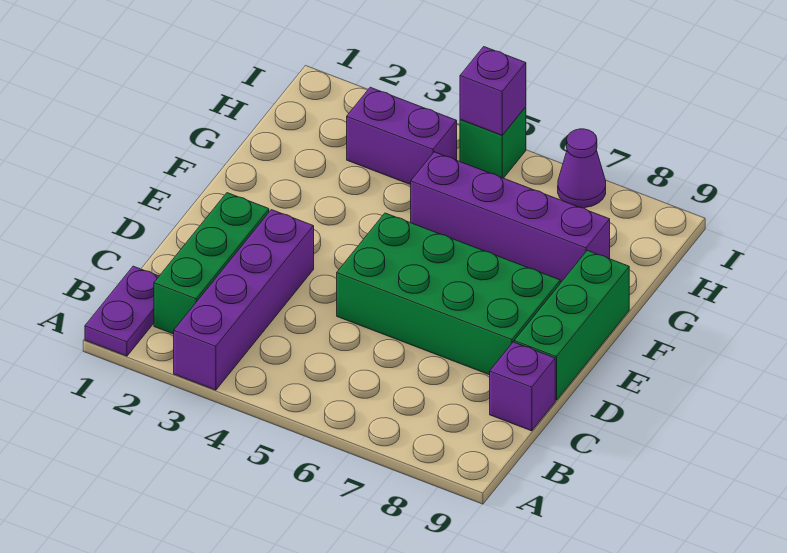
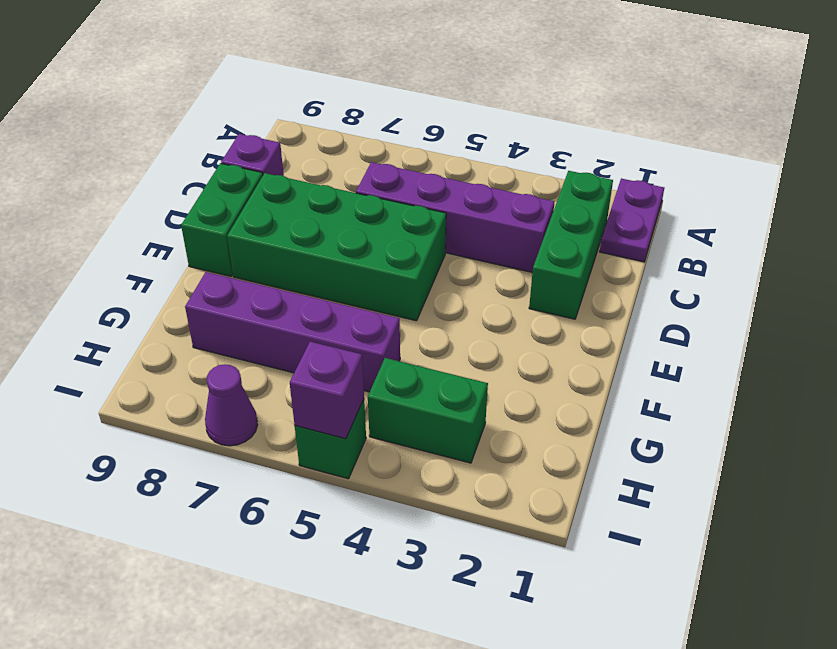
purple 1x4 brick [174,210,314,390] -> purple 1x4 brick turned to [356,162,554,272]
green 1x3 brick [514,250,629,400] -> green 1x2 brick [181,163,263,276]
purple 1x2 brick [347,87,457,185] -> green 1x2 brick [368,358,488,463]

